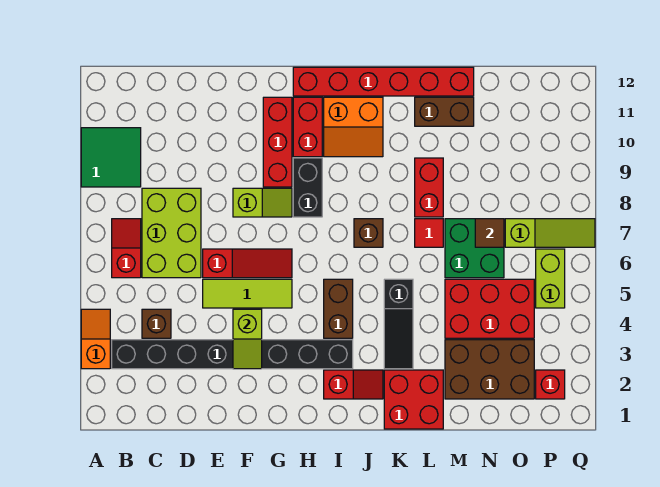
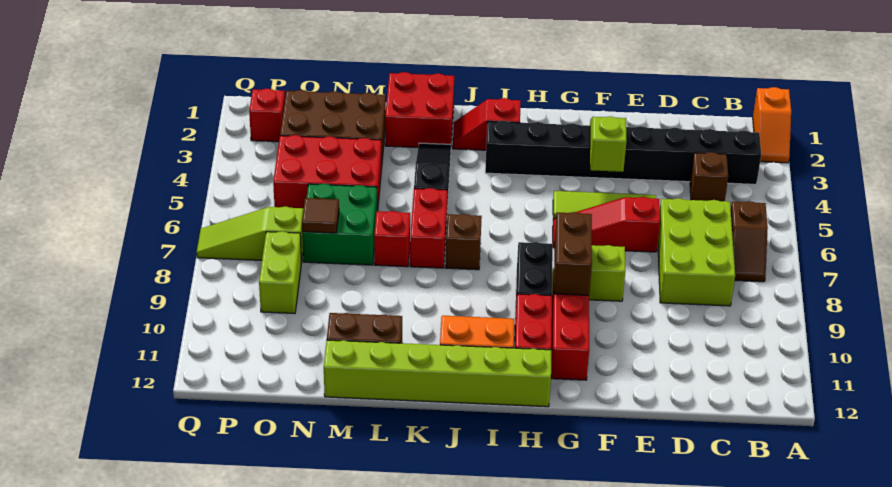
orange 1x2 slope [81,309,110,369] -> orange 1x2 slope moved to [753,87,791,163]
green 2x2 tile [81,128,141,187] -> none
red 1x2 slope [112,219,141,278] -> brown 1x2 slope [731,201,768,282]
red 1x6 brick [293,67,474,96] -> lime 1x6 brick [324,340,551,407]
brown 1x2 brick [324,279,353,338] -> brown 1x2 brick moved to [554,212,592,295]
red 1x1 tile [415,219,443,247] -> red 1x1 brick [374,211,410,267]
red 1x2 brick [415,158,443,217] -> red 1x2 brick moved to [410,188,447,268]
lime 1x2 brick [536,249,565,308] -> lime 1x2 brick moved to [259,231,302,314]

